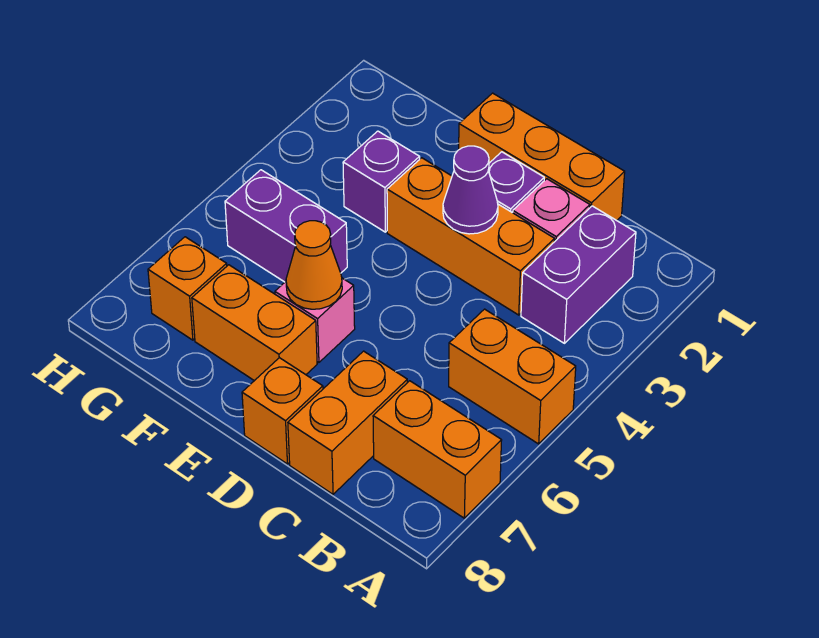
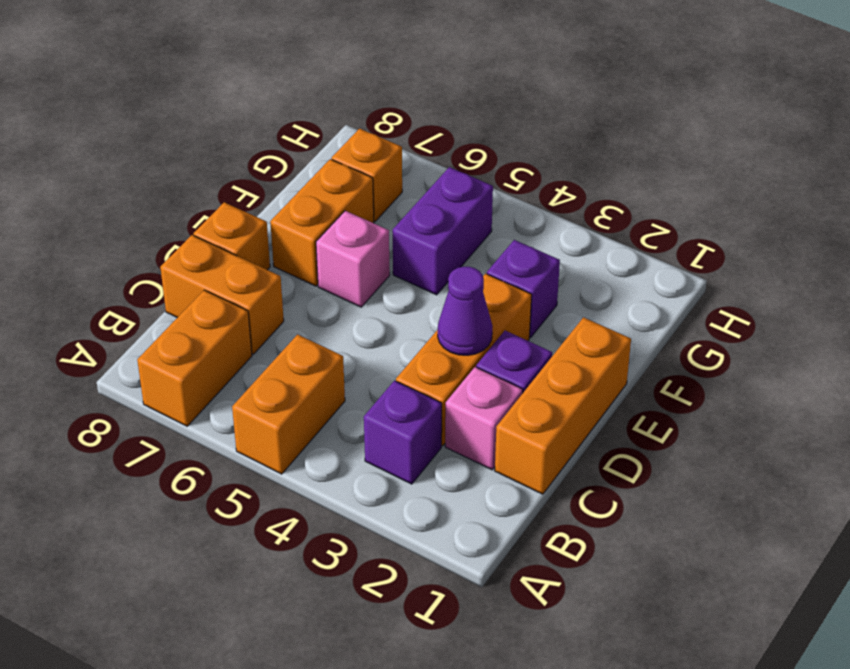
purple 1x2 brick [521,206,636,343] -> purple 1x1 brick [364,381,442,484]
orange 1x1 cone [286,221,342,309] -> none

